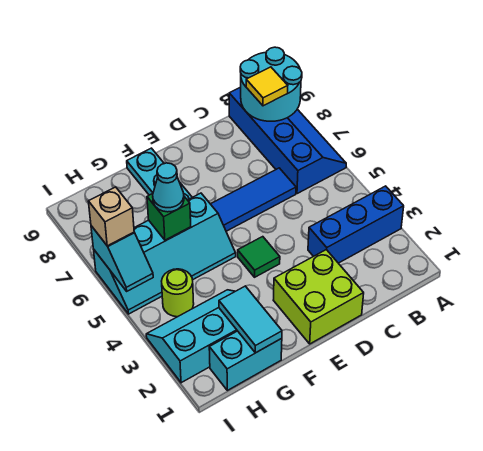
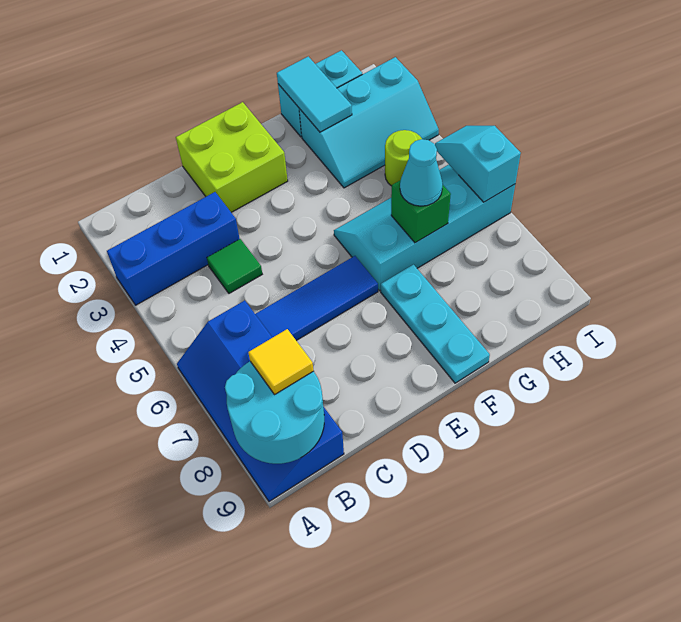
green 1x1 tile [238,237,280,277] -> green 1x1 tile moved to [207,239,262,293]
tan 1x1 brick [88,187,134,246] -> none

